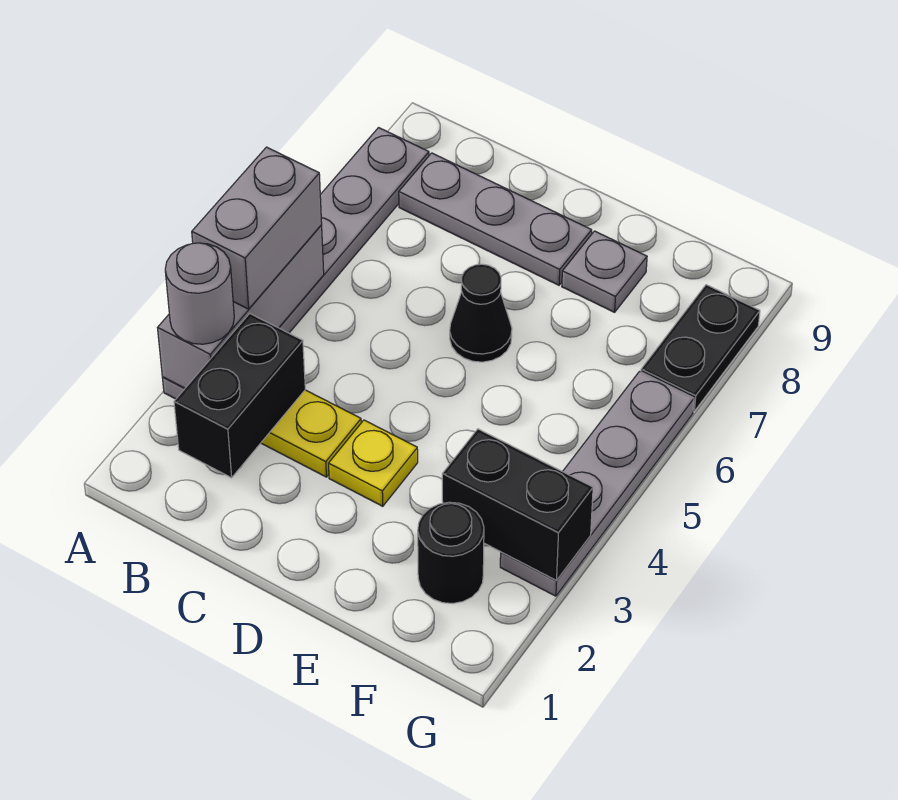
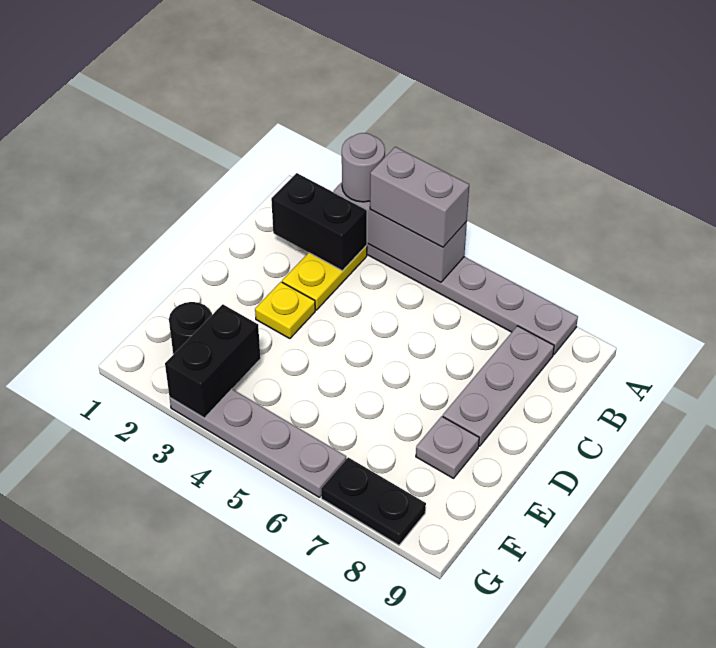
black 1x1 cone [450,264,512,362] -> none

